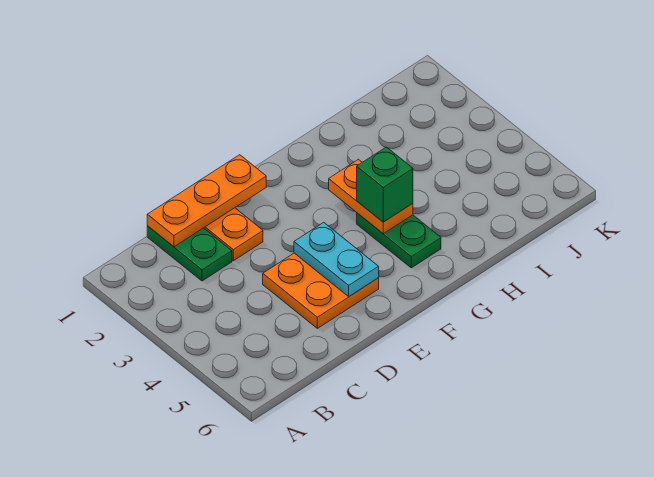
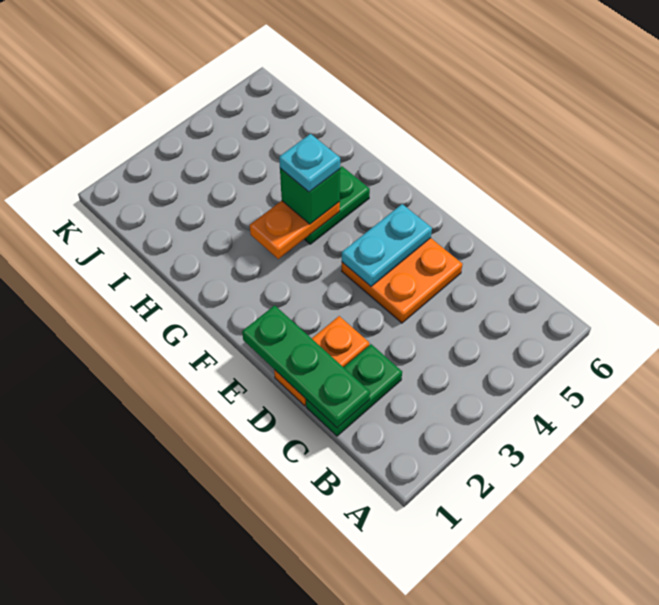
orange 1x3 plate [147,155,266,247] -> green 1x3 plate [242,305,370,428]
none -> cyan 1x1 plate [279,134,340,192]

